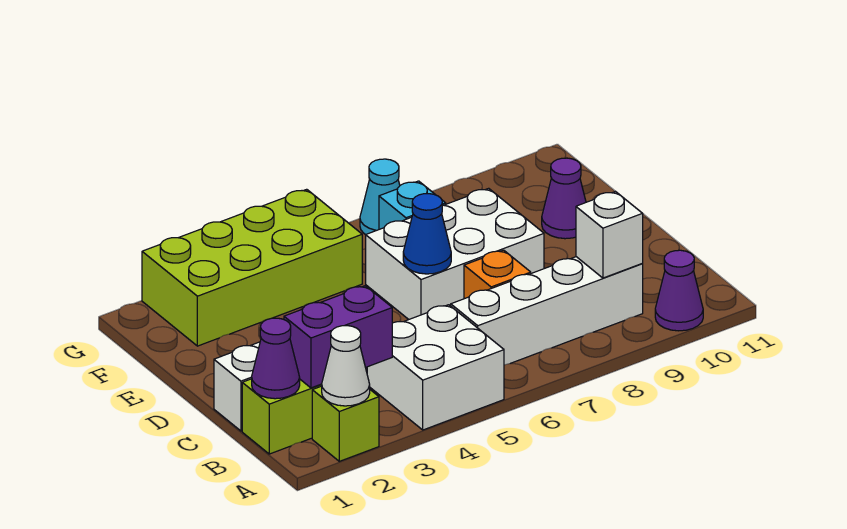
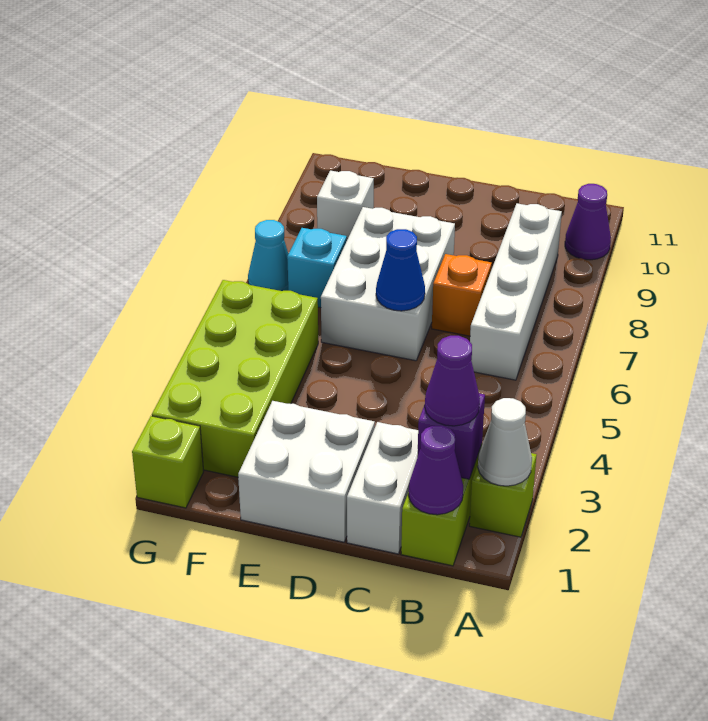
white 2x2 brick [367,305,504,430] -> white 2x2 brick moved to [238,401,375,542]
purple 1x2 brick [284,286,392,388] -> purple 1x1 brick [417,393,485,479]
white 1x1 brick [576,191,643,278] -> white 1x1 brick moved to [317,170,374,240]
purple 1x1 cone [542,158,586,239] -> purple 1x1 cone moved to [425,336,480,426]
none -> lime 1x1 brick [132,416,204,508]

